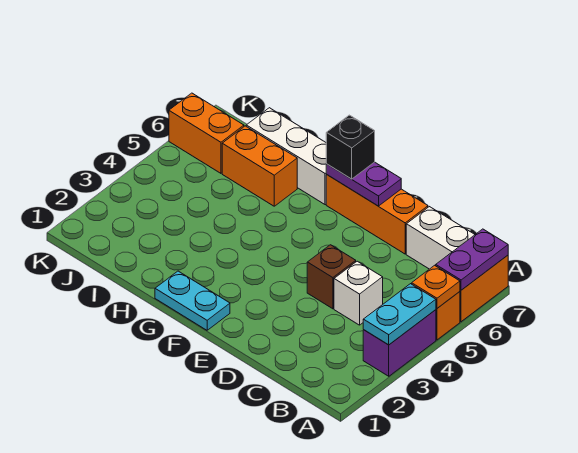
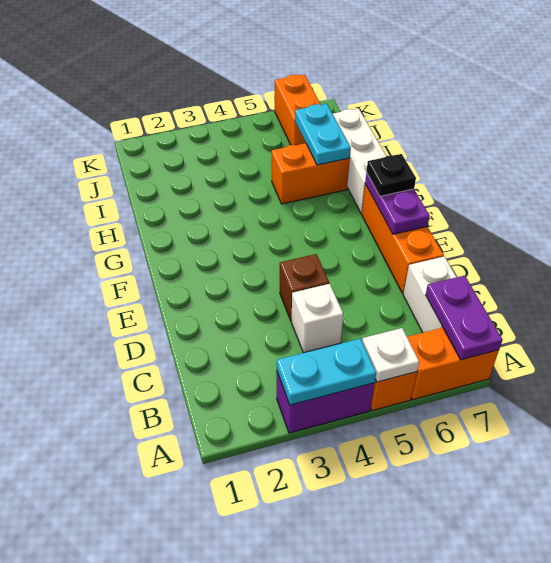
orange 1x1 plate [412,265,460,308] -> white 1x1 plate [362,328,419,382]
purple 1x2 plate [436,229,508,290] -> purple 1x2 plate turned to [426,275,502,360]
cyan 1x2 plate [155,271,230,330] -> cyan 1x2 plate moved to [295,104,351,165]
black 1x1 brick [326,115,375,179] -> black 1x1 plate [366,154,416,196]
orange 1x2 brick [222,126,297,206] -> orange 1x2 brick turned to [272,143,350,204]

